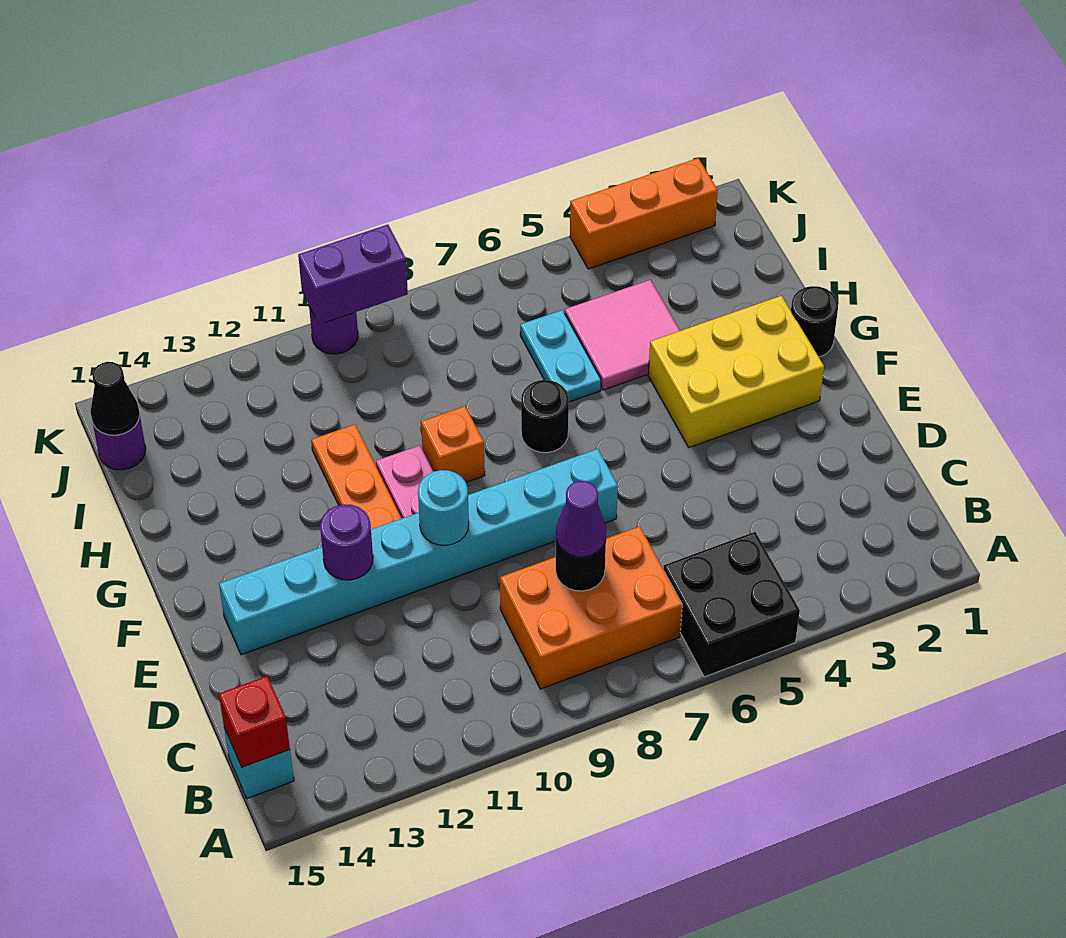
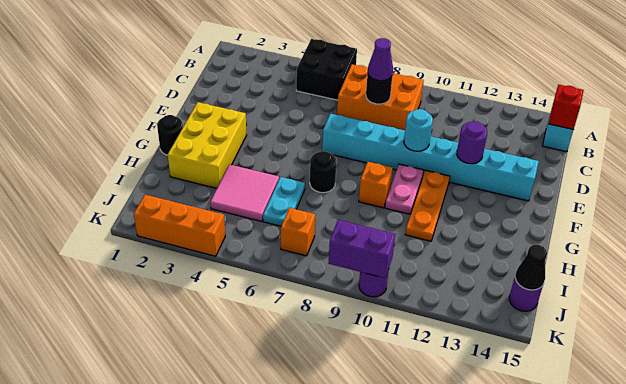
yellow 2x3 brick [648,296,824,447] -> yellow 2x3 brick turned to [168,102,247,188]
none -> orange 1x1 brick [281,208,316,256]

